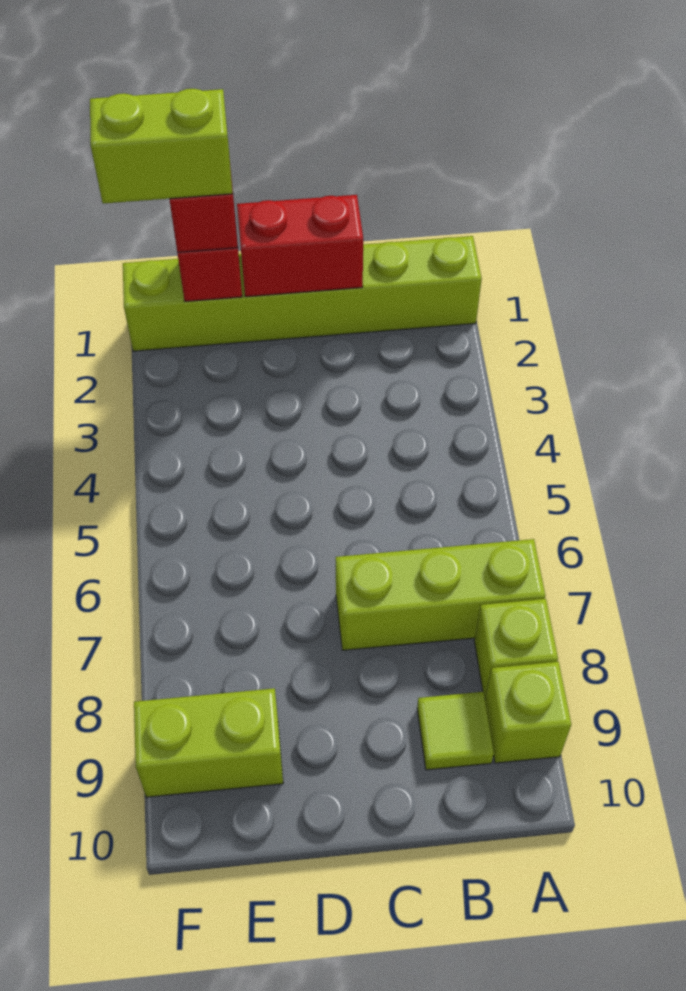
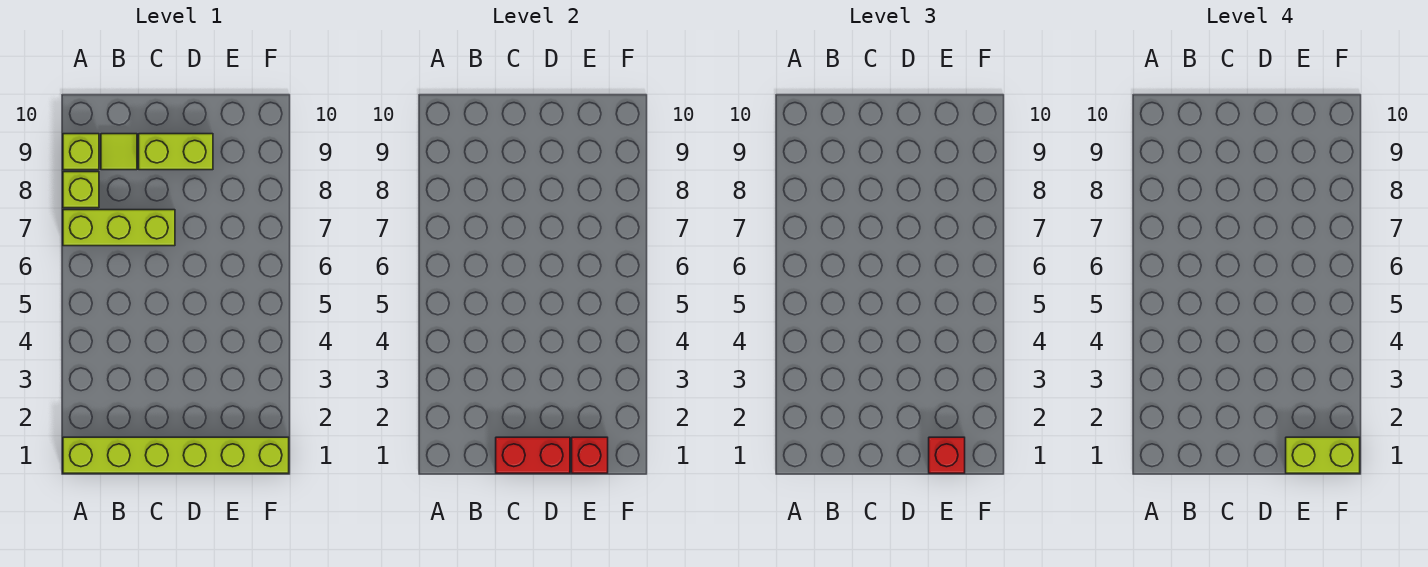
lime 1x2 brick [134,688,283,797] -> lime 1x2 brick moved to [139,134,213,170]

